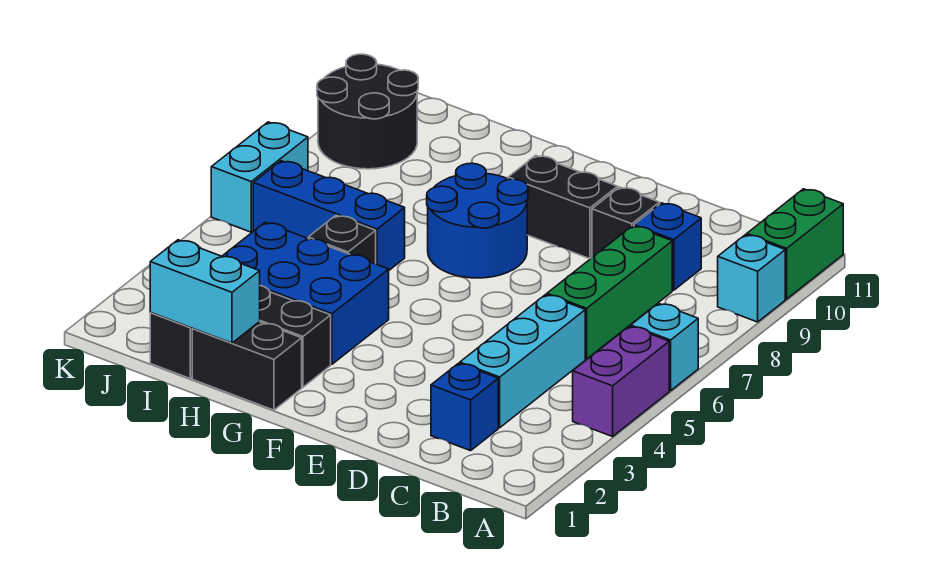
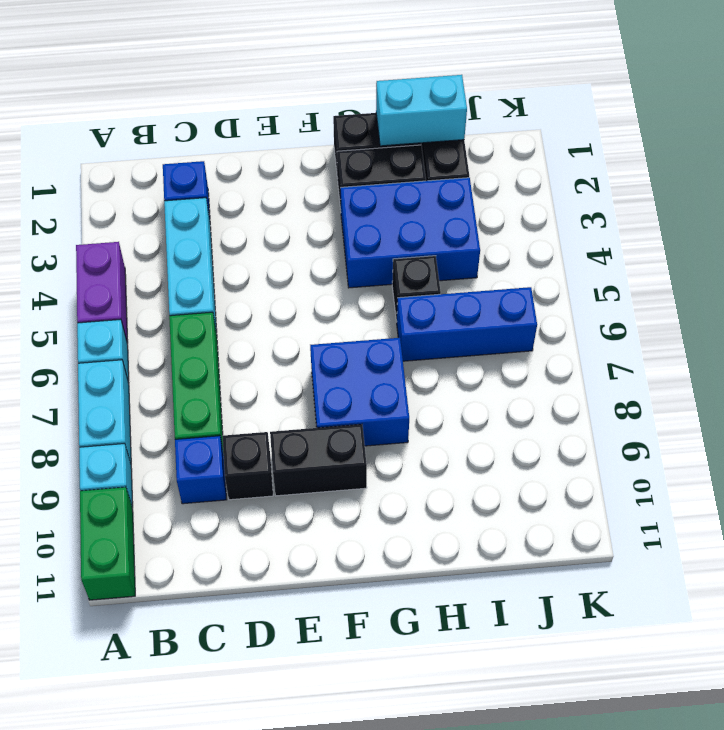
blue 2x2 round brick [427,163,528,278] -> blue 2x2 brick [310,338,409,446]
black 2x2 round brick [317,54,418,169] -> none
cyan 1x2 brick [211,122,308,232] -> cyan 1x2 brick moved to [78,360,131,464]

